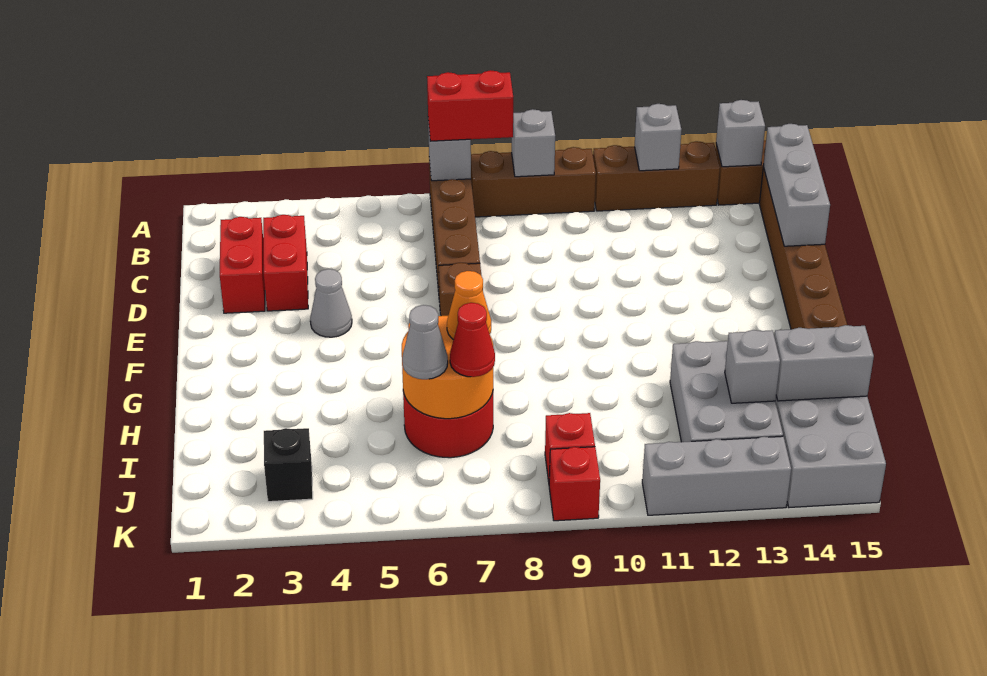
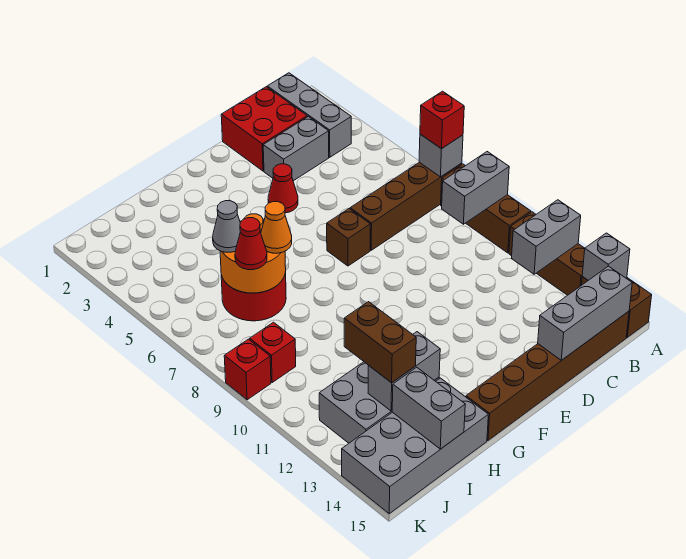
red 1x2 brick [427,70,513,141] -> red 1x1 brick [420,91,464,149]
grey 1x1 brick [512,109,555,177] -> grey 1x2 brick [442,152,509,224]
grey 1x1 brick [635,104,681,171] -> grey 1x2 brick [512,200,581,274]
red 1x2 brick [220,217,265,313] -> red 2x2 brick [221,87,307,171]
red 1x2 brick [263,215,308,311] -> grey 1x2 brick [263,117,329,181]
grey 1x1 cone [310,269,352,337] -> red 1x1 cone [268,164,298,213]
none -> brown 1x2 brick [344,302,416,383]
grey 1x1 brick [725,330,780,403] -> grey 1x2 brick [368,332,440,411]
black 1x1 brick [264,428,313,502] -> none
grey 1x3 brick [642,436,791,515] -> grey 1x3 brick moved to [267,73,351,157]

